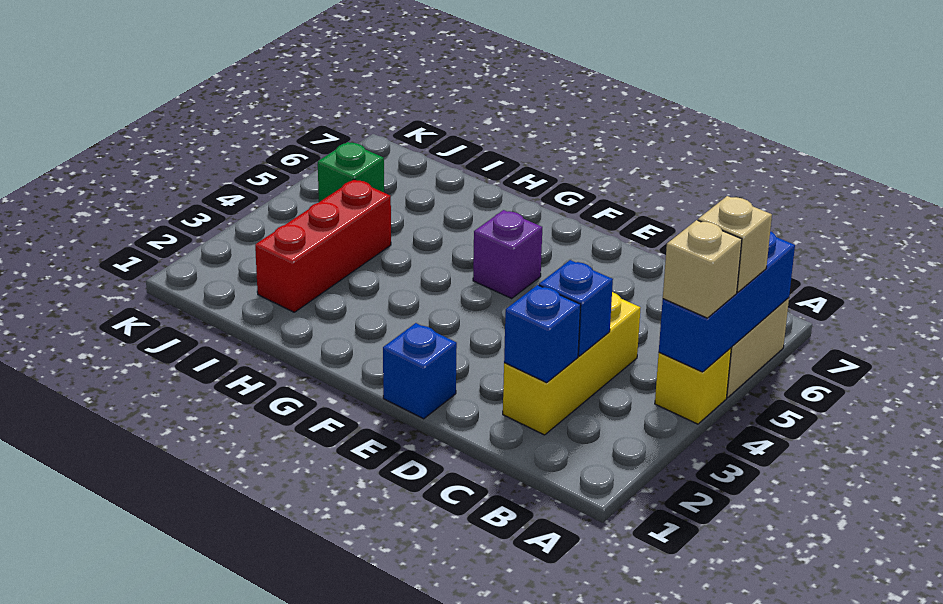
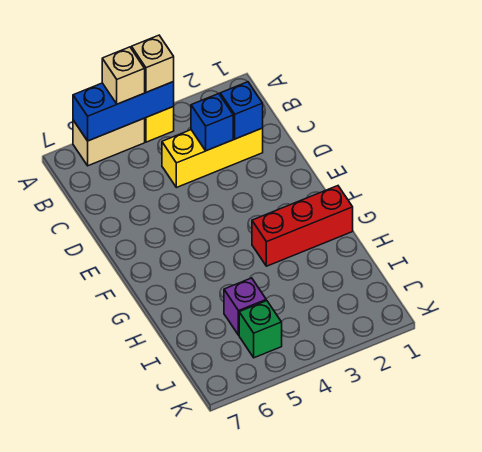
blue 1x1 brick [383,323,457,419] -> none
purple 1x1 brick [473,210,542,298] -> purple 1x1 brick moved to [224,278,266,335]
red 1x3 brick [255,180,391,312] -> red 1x3 brick moved to [252,186,353,266]

